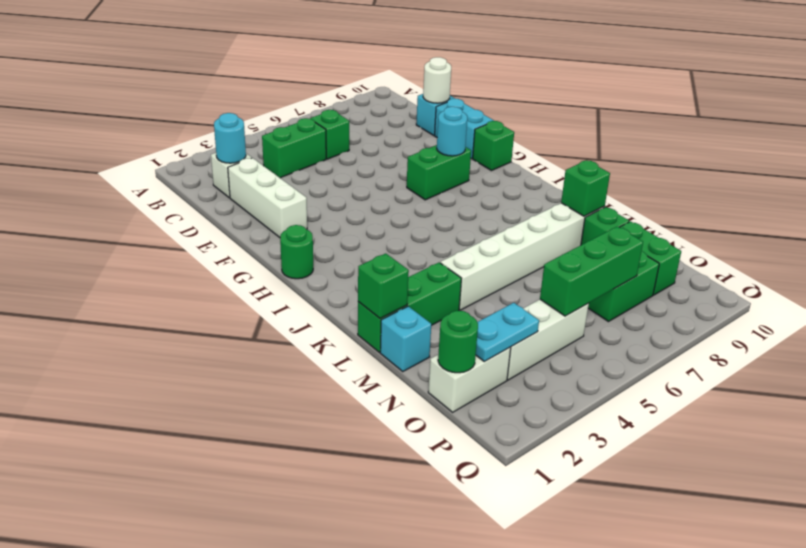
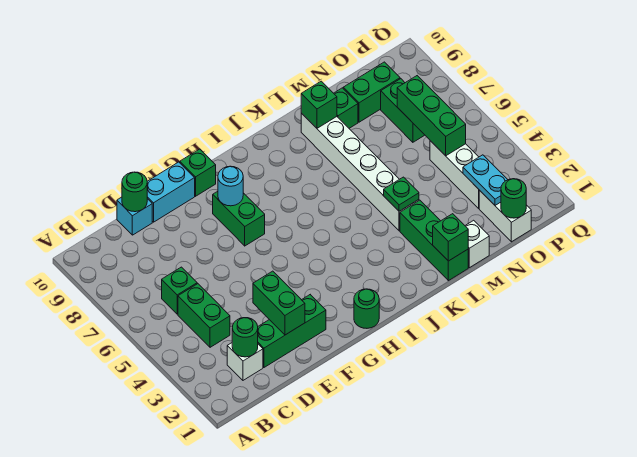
cyan 1x1 round brick [214,113,246,163] -> green 1x1 round brick [232,318,258,357]
white 1x3 brick [228,158,307,237] -> green 1x3 brick [258,295,326,367]
white 1x1 round brick [423,57,451,103] -> green 1x1 round brick [122,172,147,212]
none -> green 1x2 brick [253,271,305,335]
none -> green 1x1 plate [384,177,419,211]
cyan 1x1 brick [380,306,431,372] -> white 1x1 brick [465,220,489,268]

